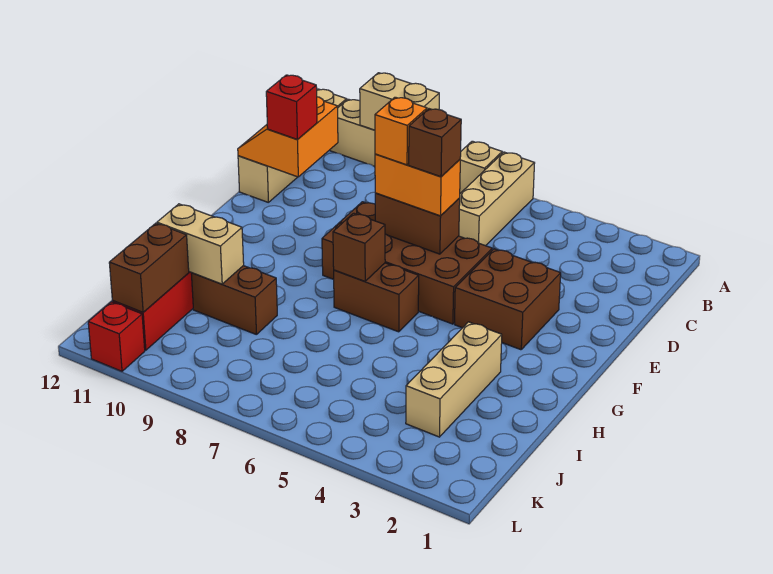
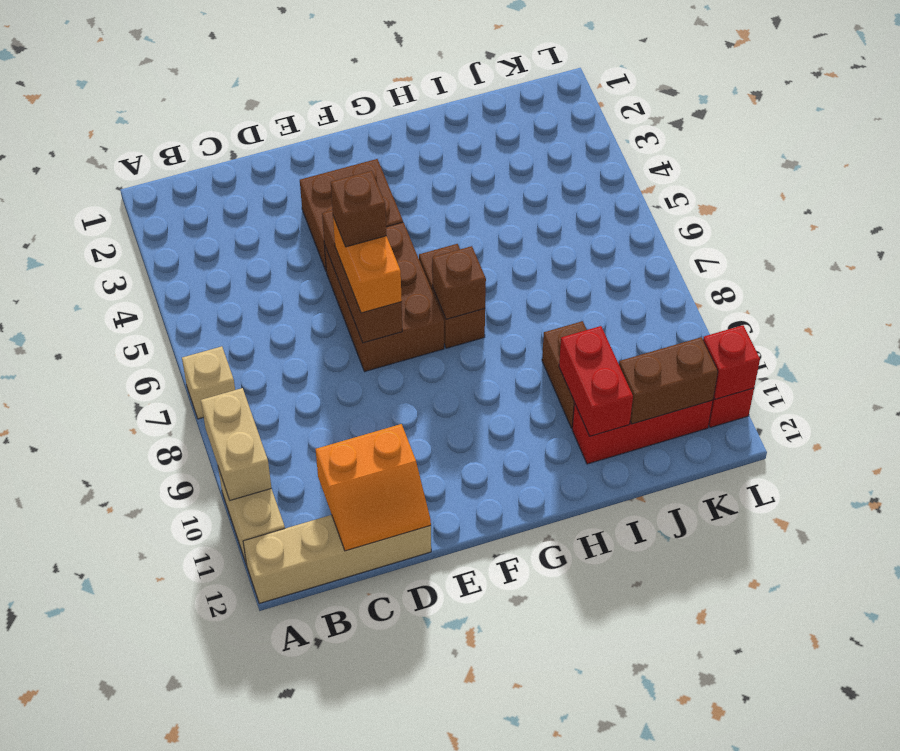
tan 1x3 brick [459,152,535,246] -> none
red 1x1 brick [266,75,317,140] -> red 1x1 brick moved to [703,325,760,399]
brown 2x4 brick [322,202,492,324] -> brown 2x3 brick [325,222,444,372]
brown 1x2 brick [375,193,460,254] -> brown 1x3 brick [322,210,402,343]
orange 1x1 brick [375,97,427,165] -> none
tan 1x3 brick [406,322,502,437] -> none
tan 1x2 brick [157,204,244,284] -> red 1x2 brick [559,326,633,436]

